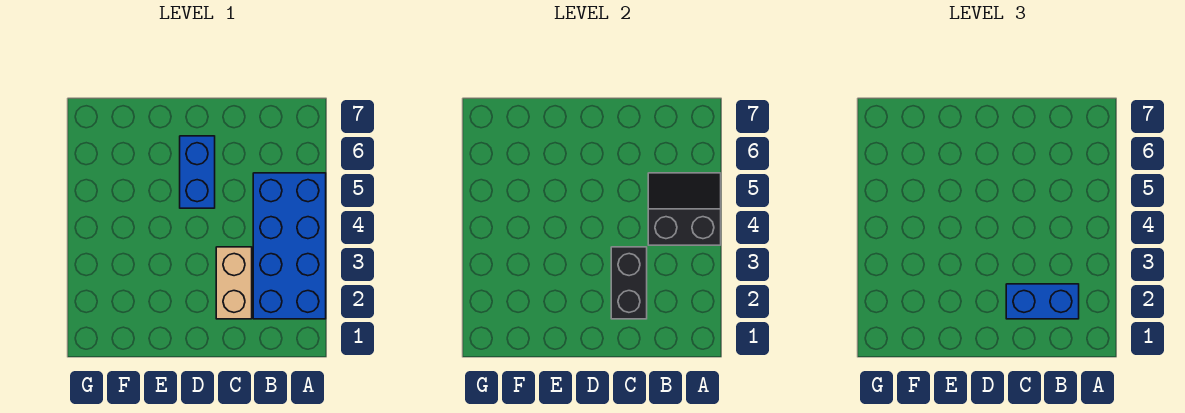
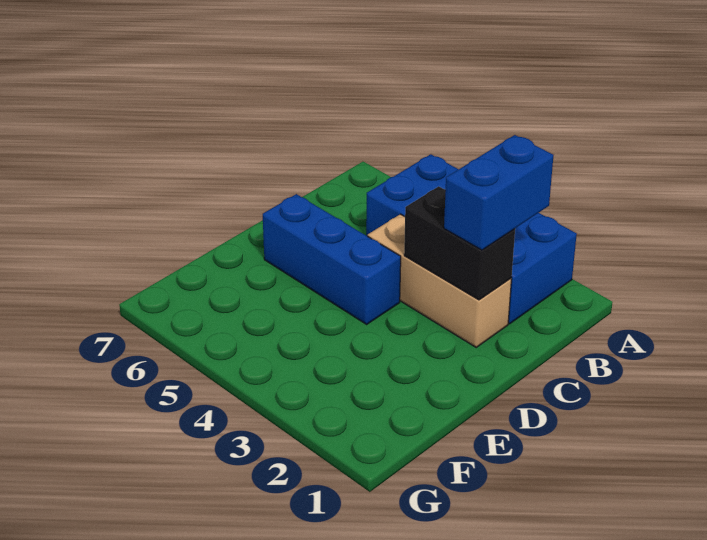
black 2x2 slope [648,173,721,245] -> none
tan 1x2 brick [216,247,252,319] -> tan 1x3 brick [368,214,512,347]
blue 1x2 brick [180,136,215,208] -> blue 1x3 brick [263,194,401,324]

